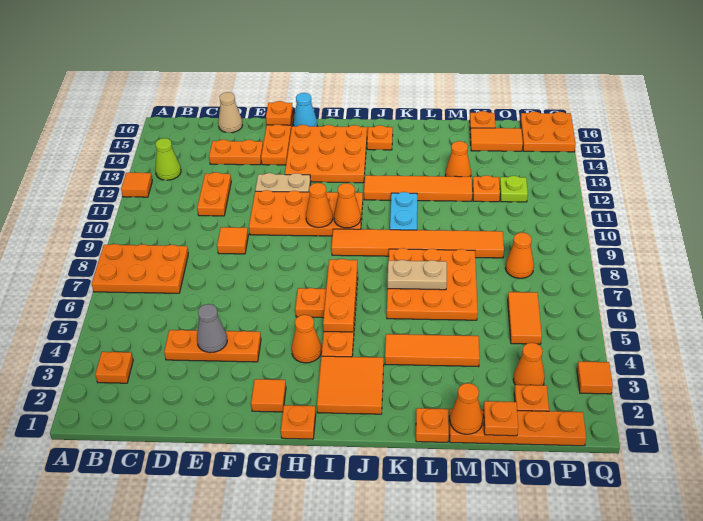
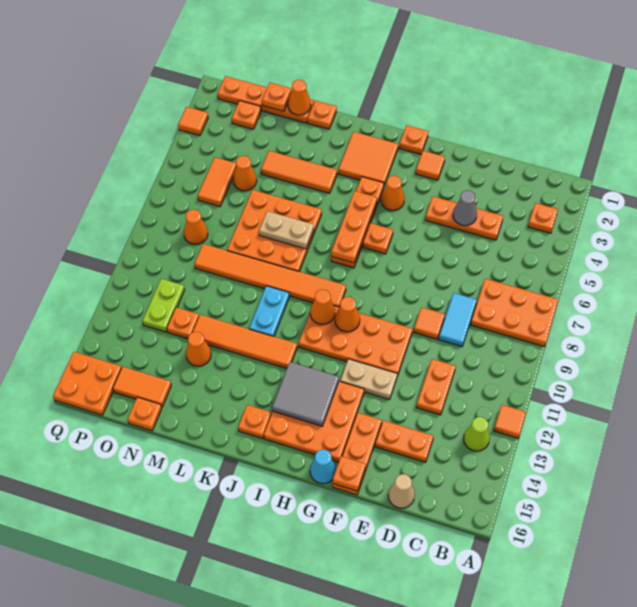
none -> cyan 1x2 tile [439,293,477,347]
none -> grey 2x2 tile [272,362,339,426]
orange 1x1 cone [513,343,545,385] -> orange 1x1 cone moved to [233,156,257,191]
lime 1x1 plate [500,176,528,202] -> lime 1x2 plate [143,279,185,332]

